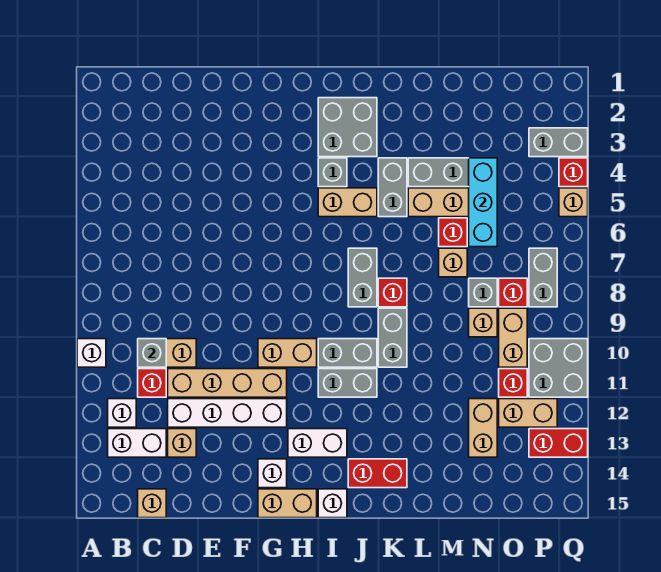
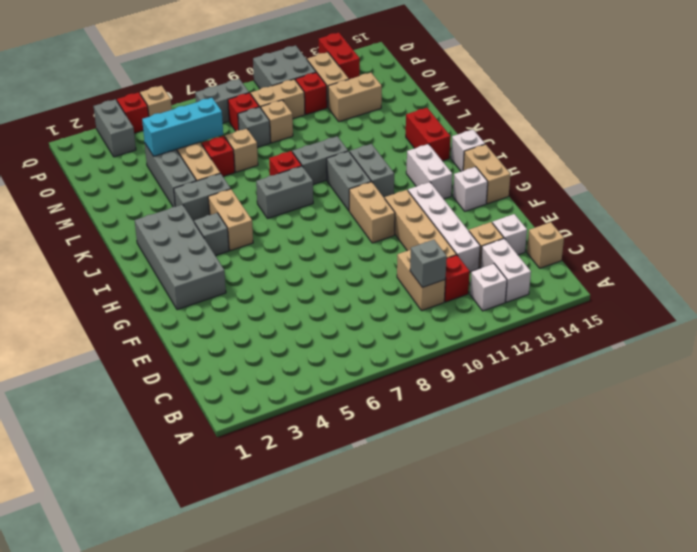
white 1x1 brick [77,339,106,367] -> white 1x1 brick moved to [492,214,527,255]
grey 2x2 brick [318,98,377,157] -> grey 2x4 brick [135,205,226,310]

